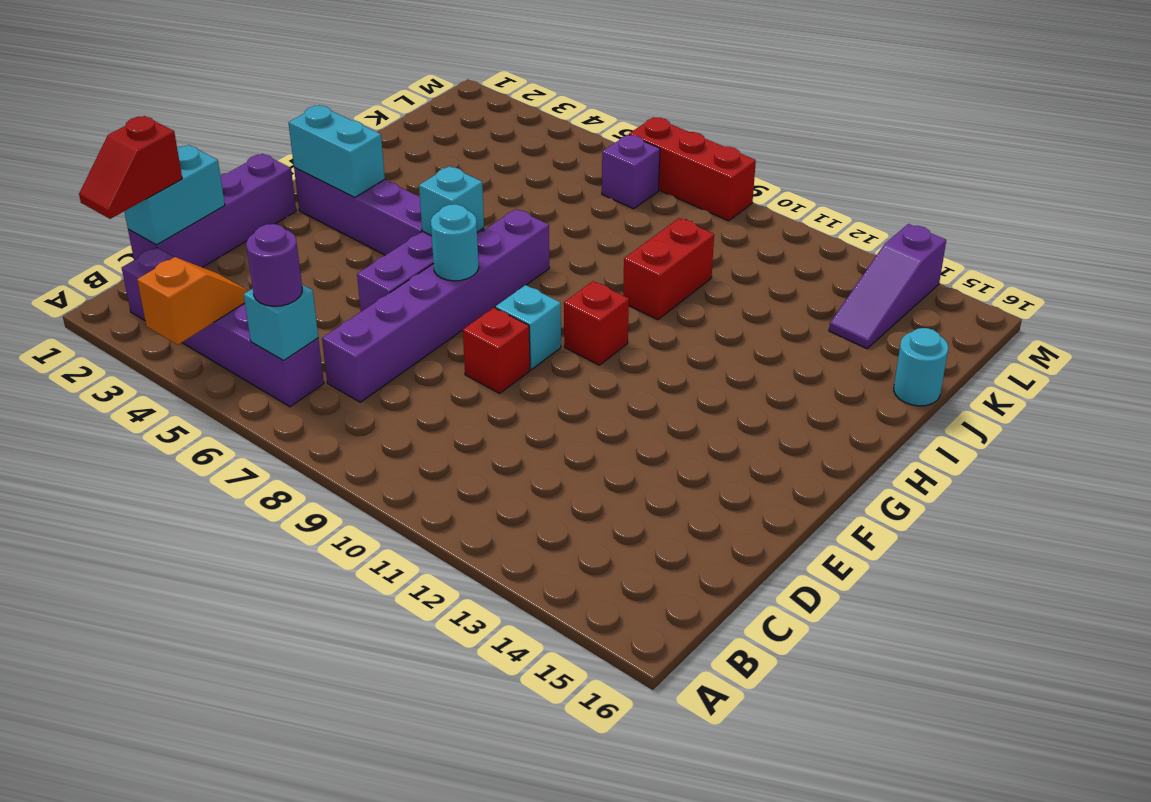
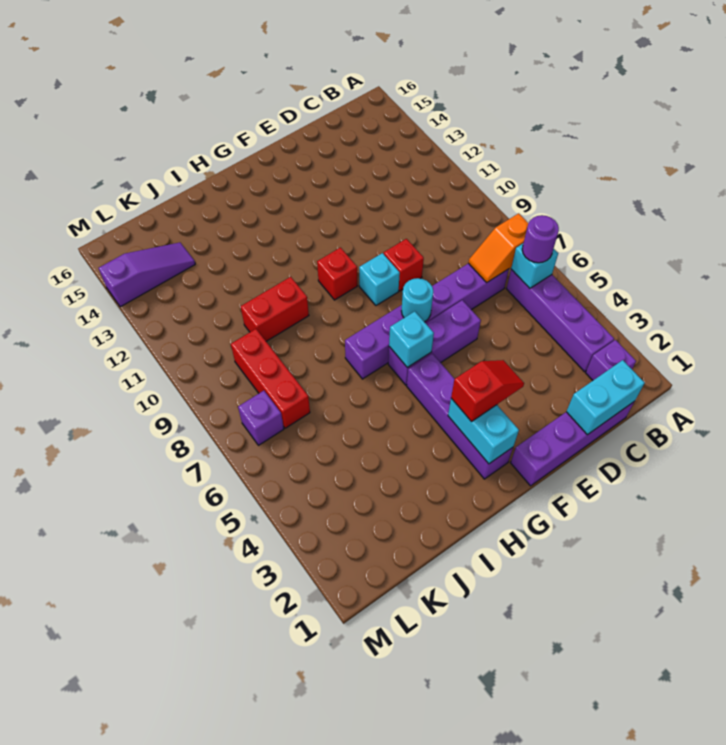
orange 1x2 slope [137,257,248,345] -> orange 1x2 slope moved to [468,213,528,282]
red 1x2 slope [79,116,182,219] -> red 1x2 slope moved to [451,360,524,422]
cyan 1x1 round brick [894,328,948,406] -> none
red 1x3 brick [629,117,756,221] -> red 1x3 brick moved to [231,329,310,428]

